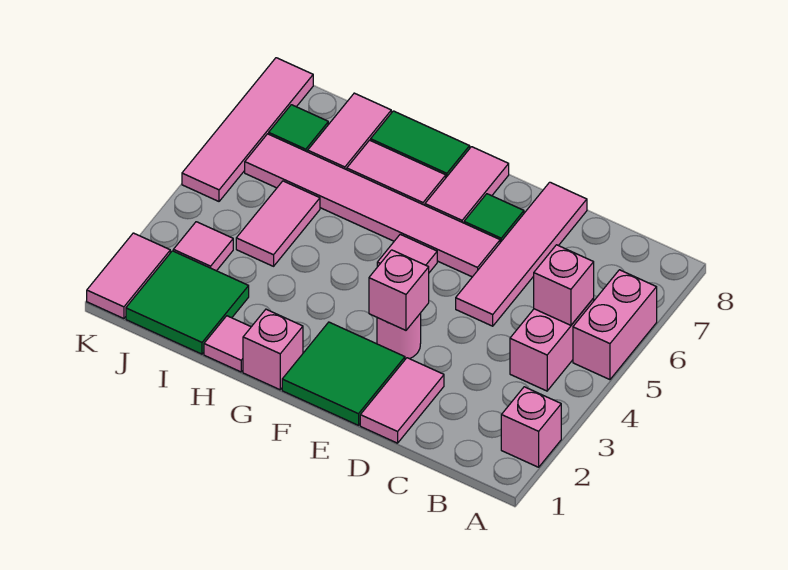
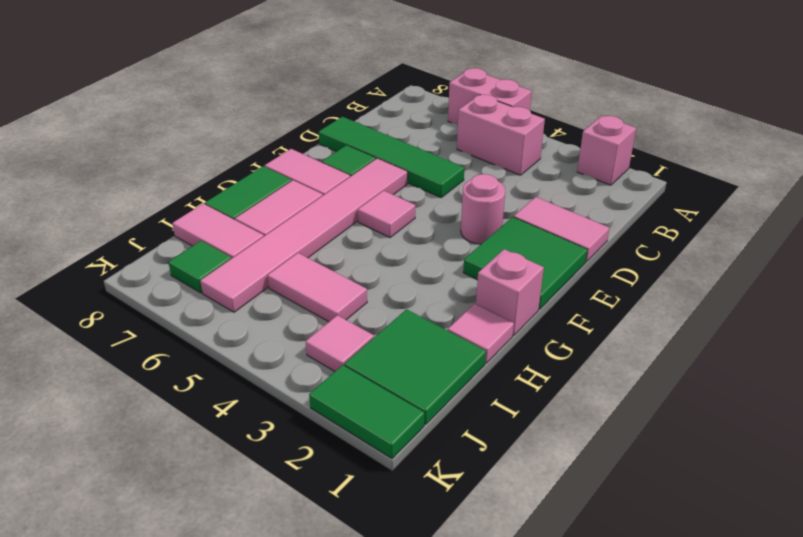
pink 1x1 brick [534,245,594,325] -> none
pink 1x4 tile [456,182,587,326] -> green 1x4 tile [319,117,464,197]
pink 1x1 brick [369,250,429,330] -> none
pink 1x2 tile [87,233,170,319] -> green 1x2 tile [309,365,424,459]
pink 1x4 tile [182,58,313,201] -> none

